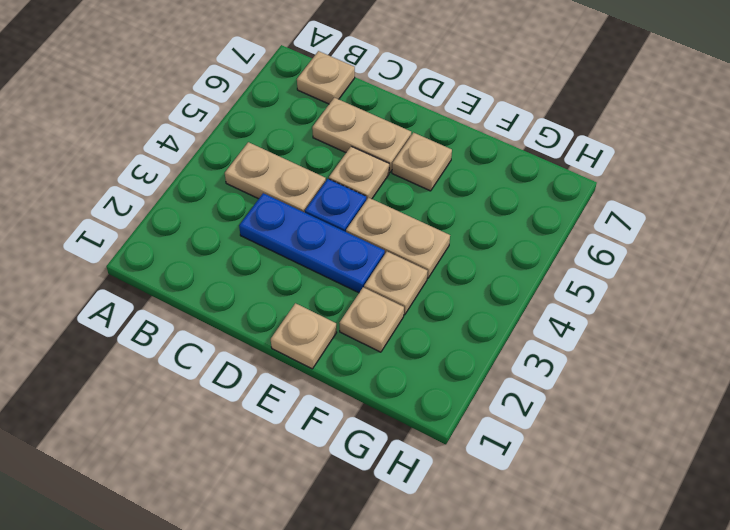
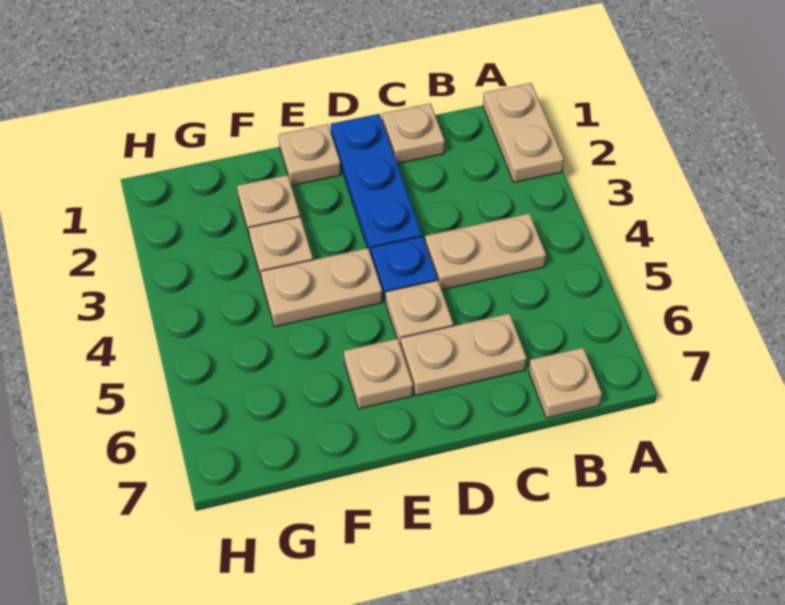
none -> tan 1x2 plate [483,83,564,182]
none -> tan 1x1 plate [382,103,445,164]
blue 1x3 plate [239,193,385,293] -> blue 1x3 plate turned to [331,114,422,254]

